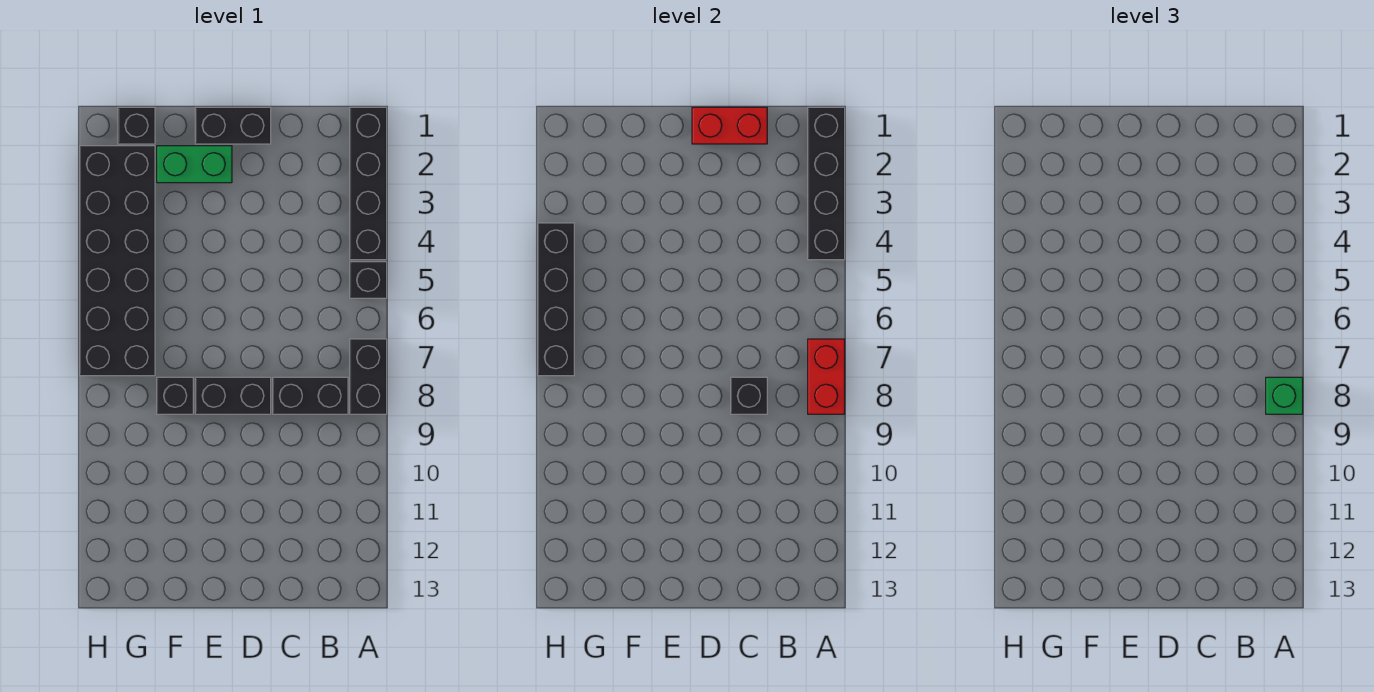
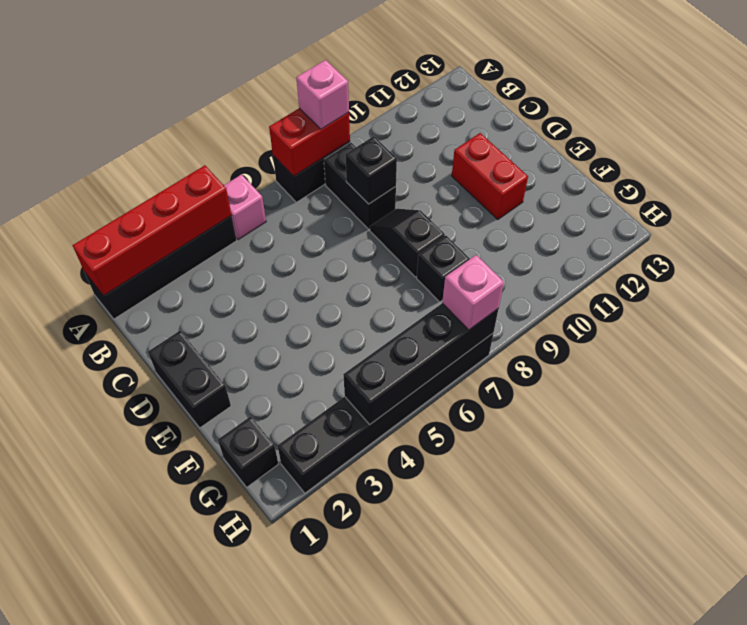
black 1x4 brick [808,107,845,260] -> red 1x4 brick [73,165,231,296]
black 1x1 brick [350,262,387,298] -> pink 1x1 brick [224,174,266,240]
green 1x1 brick [1266,377,1303,414] -> pink 1x1 brick [296,60,349,129]
red 1x2 brick [692,107,767,144] -> red 1x2 brick moved to [452,133,528,220]
black 1x2 brick [195,377,271,414] -> black 1x2 slope [370,209,445,277]
green 1x2 brick [157,146,232,183] -> none
black 2x6 brick [80,146,155,376] -> black 1x6 brick [277,334,493,493]
none -> pink 1x1 brick [442,255,504,330]

